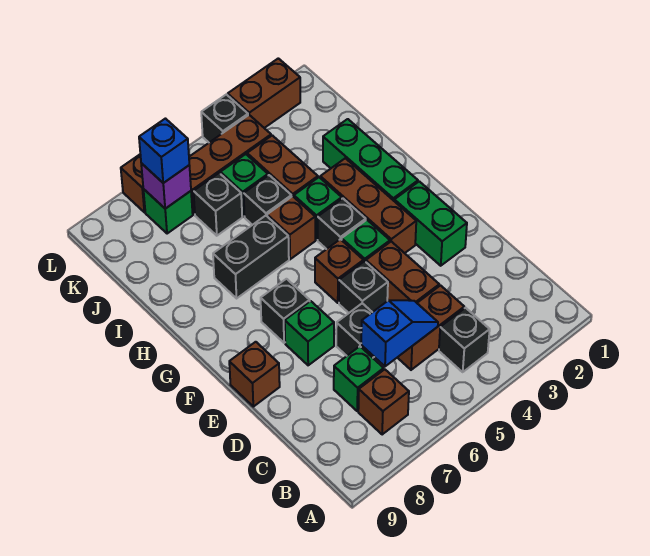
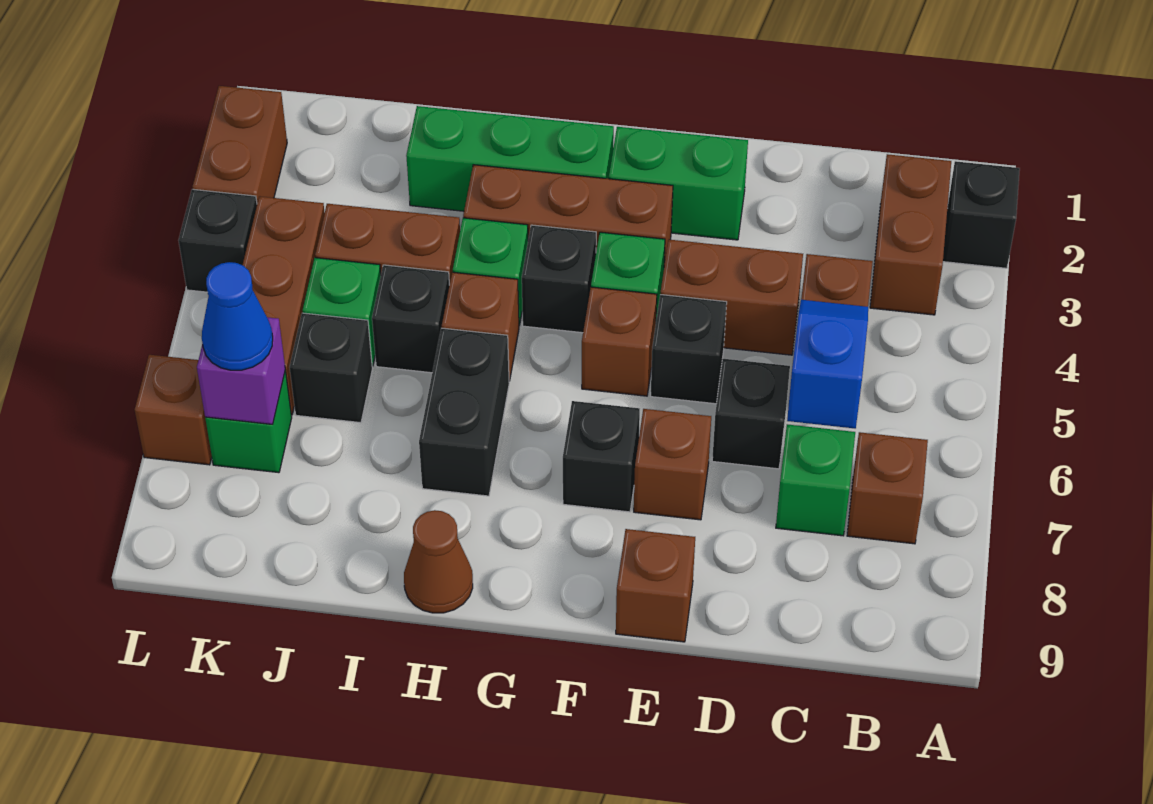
none -> brown 1x2 brick [870,154,951,315]
black 1x1 brick [439,308,490,372] -> black 1x1 brick moved to [943,161,1020,268]
green 1x1 brick [285,301,334,365] -> brown 1x1 brick [634,409,711,520]
none -> brown 1x1 cone [404,510,473,613]
blue 1x1 brick [139,119,189,183] -> blue 1x1 cone [202,262,273,370]

